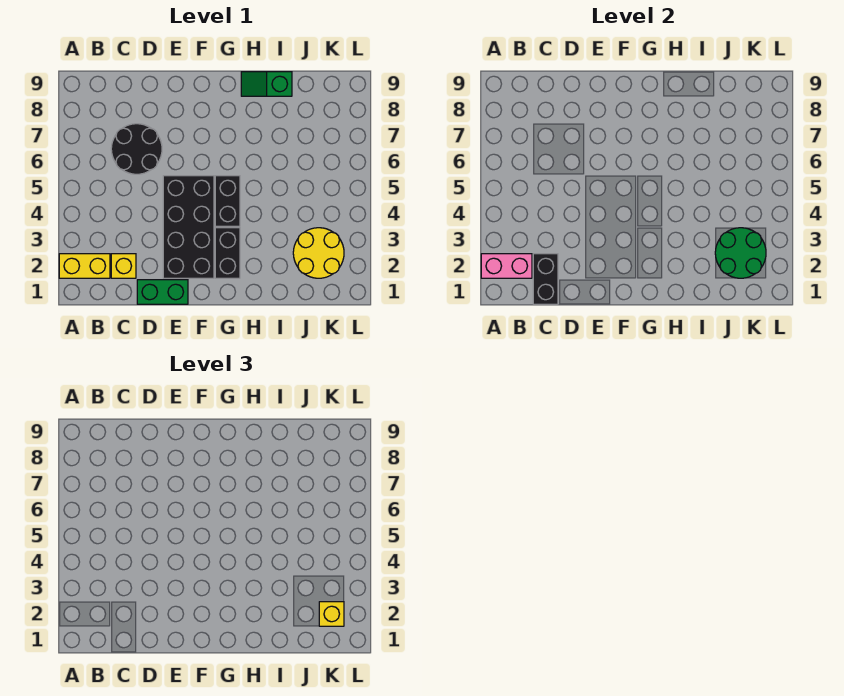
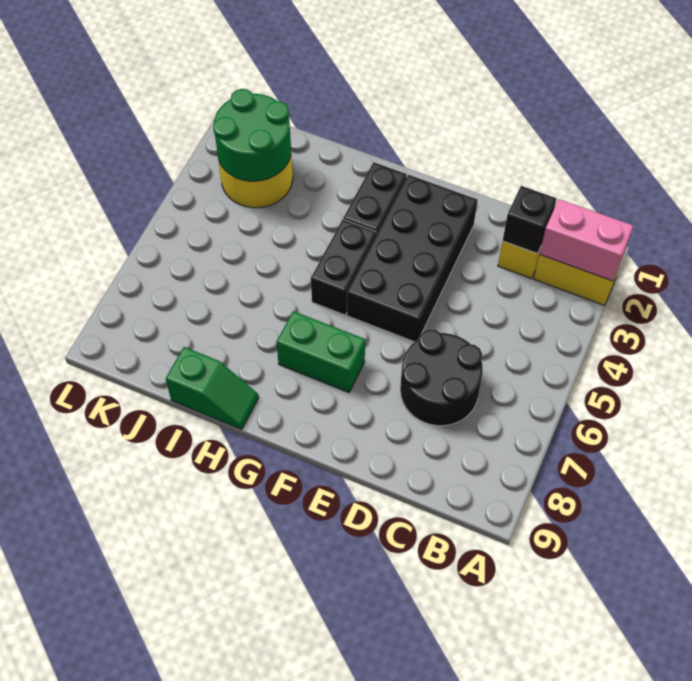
black 1x2 brick [533,254,558,304] -> black 1x1 brick [503,186,557,254]
green 1x2 brick [137,280,188,304] -> green 1x2 brick moved to [276,311,365,392]
yellow 1x1 brick [319,602,344,626] -> none

